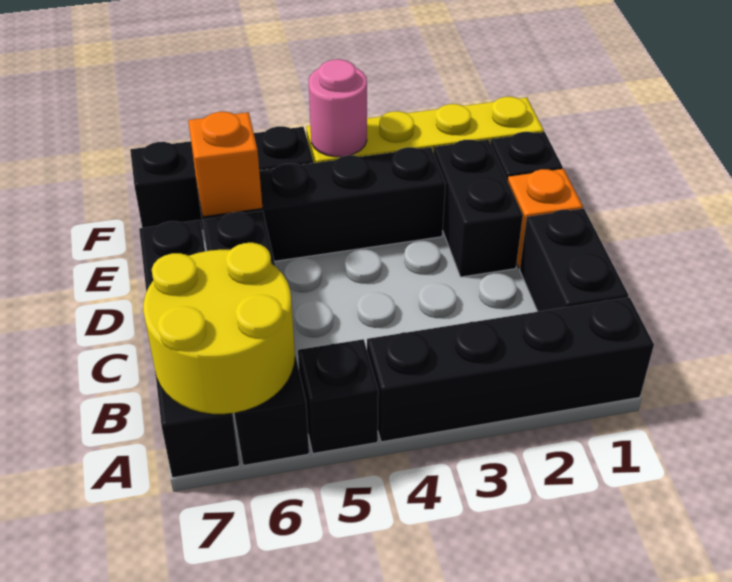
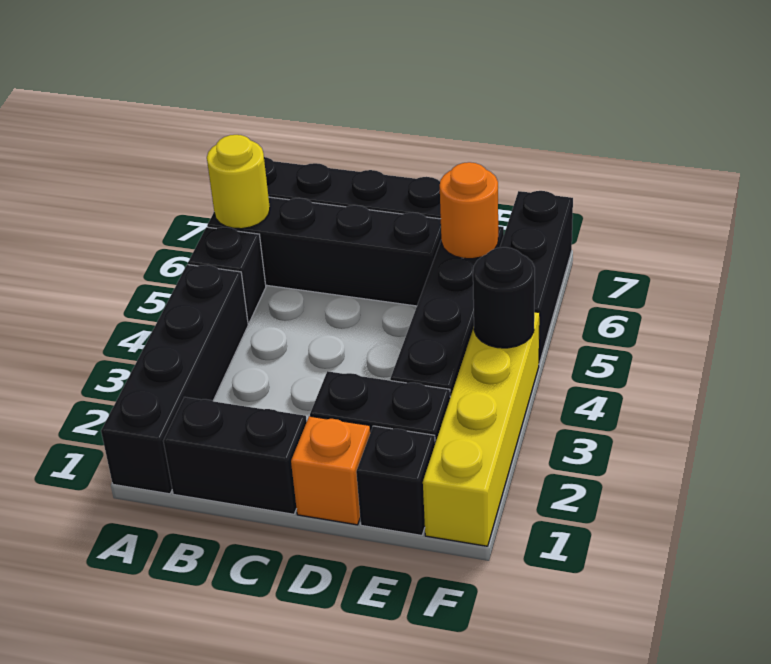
yellow 2x2 round brick [143,243,295,414] -> yellow 1x1 round brick [207,135,270,229]
orange 1x1 brick [188,112,262,217] -> orange 1x1 round brick [440,162,498,259]
pink 1x1 round brick [309,59,367,157] -> black 1x1 round brick [473,247,535,348]

